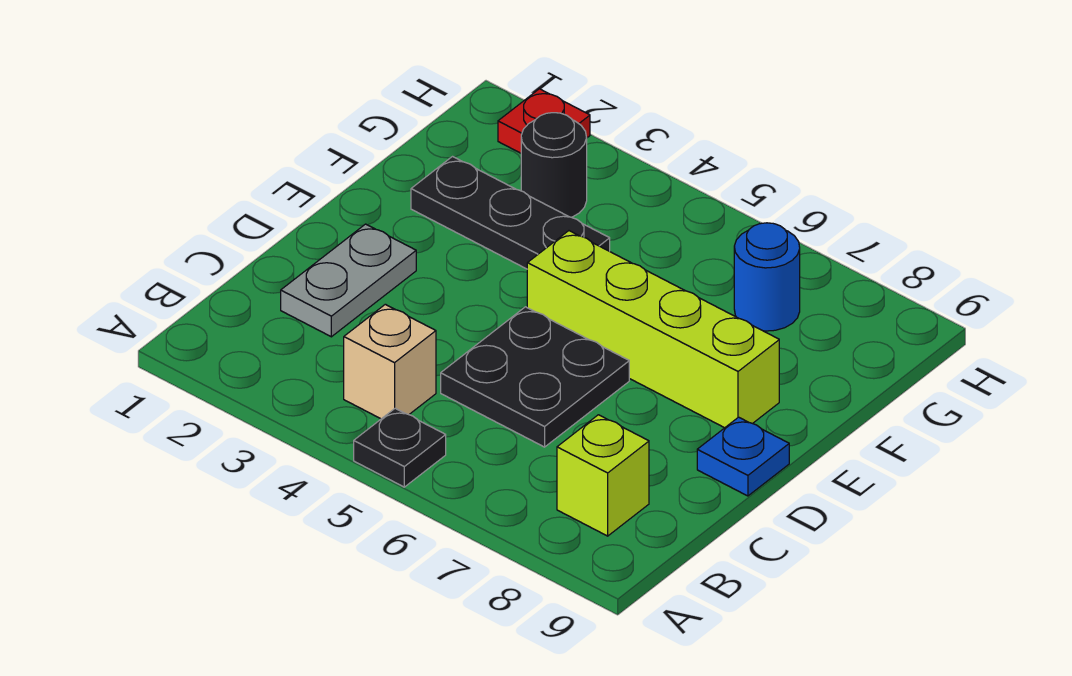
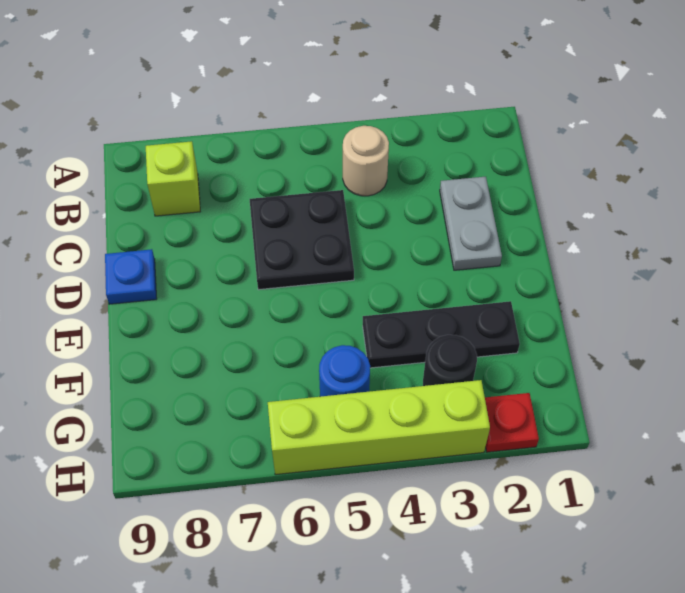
black 1x1 plate [354,408,446,487] -> none
tan 1x1 brick [344,304,436,419] -> tan 1x1 round brick [343,126,389,196]
lime 1x4 brick [527,231,779,428] -> lime 1x4 brick moved to [268,380,490,475]
blue 1x1 round brick [734,223,800,331] -> blue 1x1 round brick moved to [319,345,370,397]

